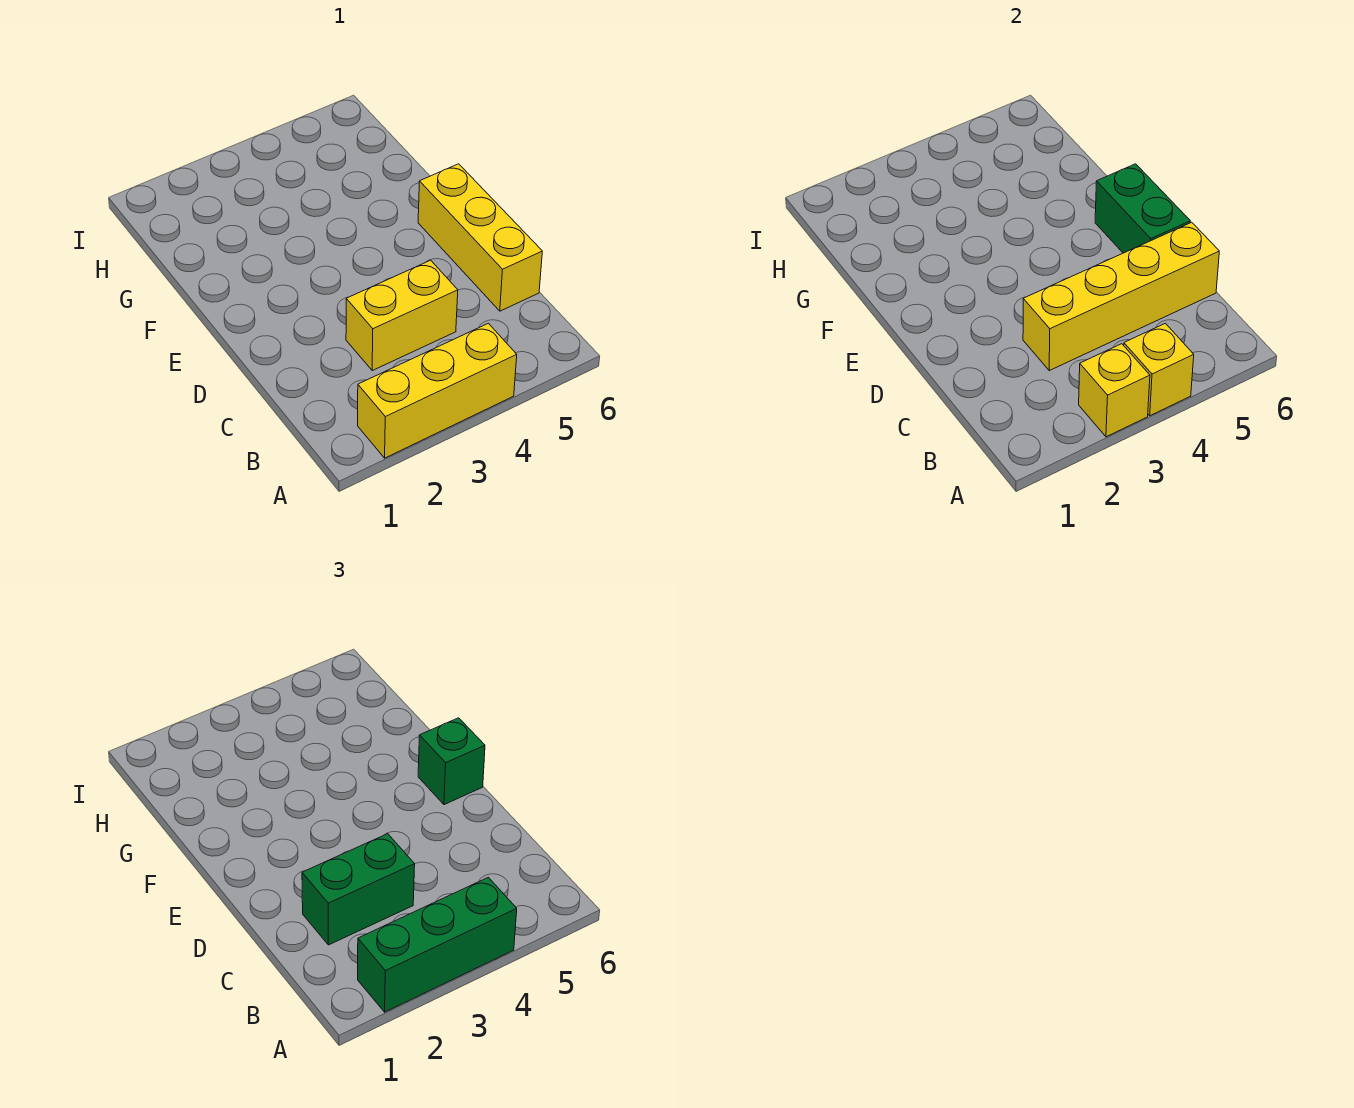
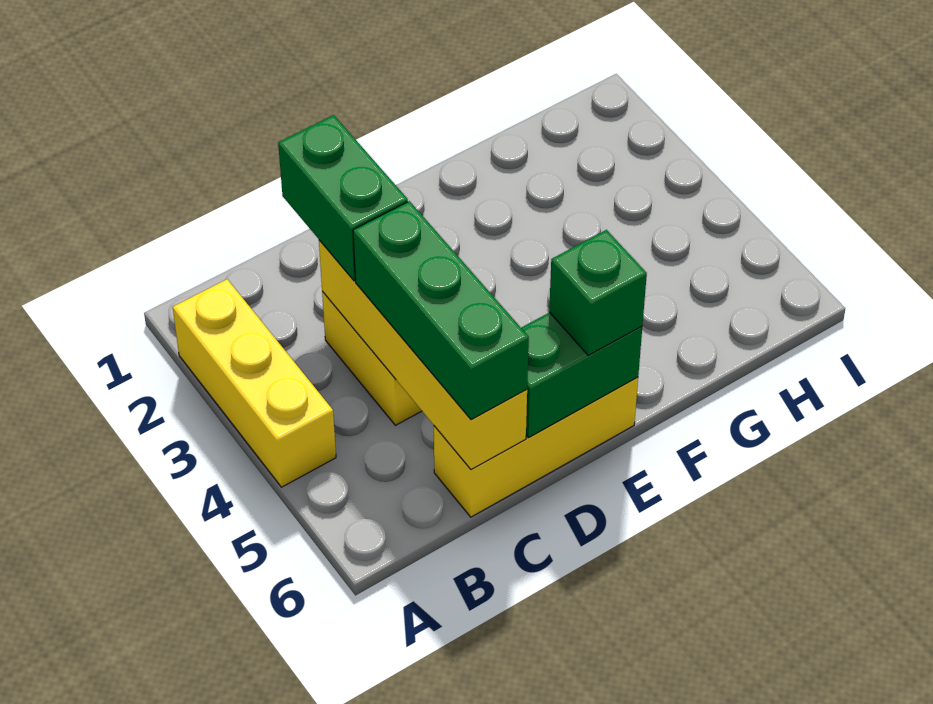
green 1x3 brick [358,877,517,1012] -> green 1x3 brick moved to [353,201,529,420]
yellow 1x1 brick [1079,344,1150,437] -> none
yellow 1x1 brick [1124,323,1194,416] -> none

